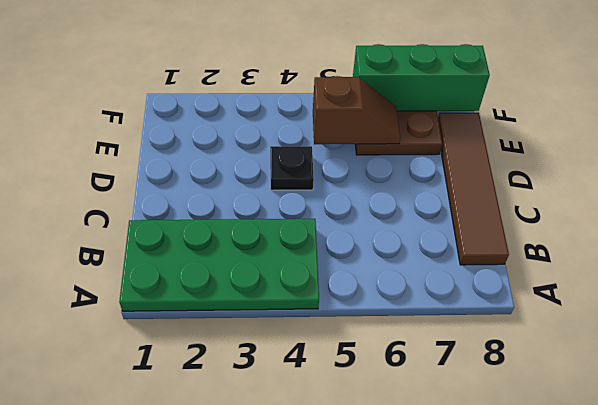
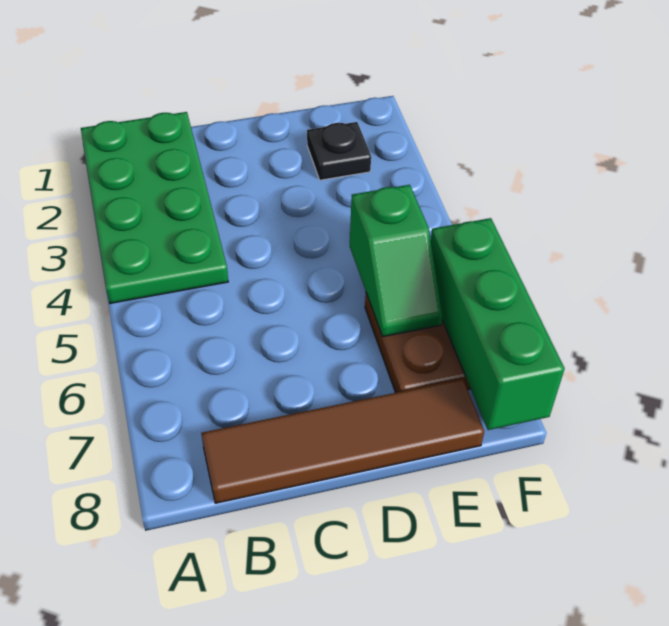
black 1x1 plate [270,146,314,190] -> black 1x1 plate moved to [307,122,371,180]
brown 1x2 slope [313,76,400,144] -> green 1x2 slope [350,185,443,337]

